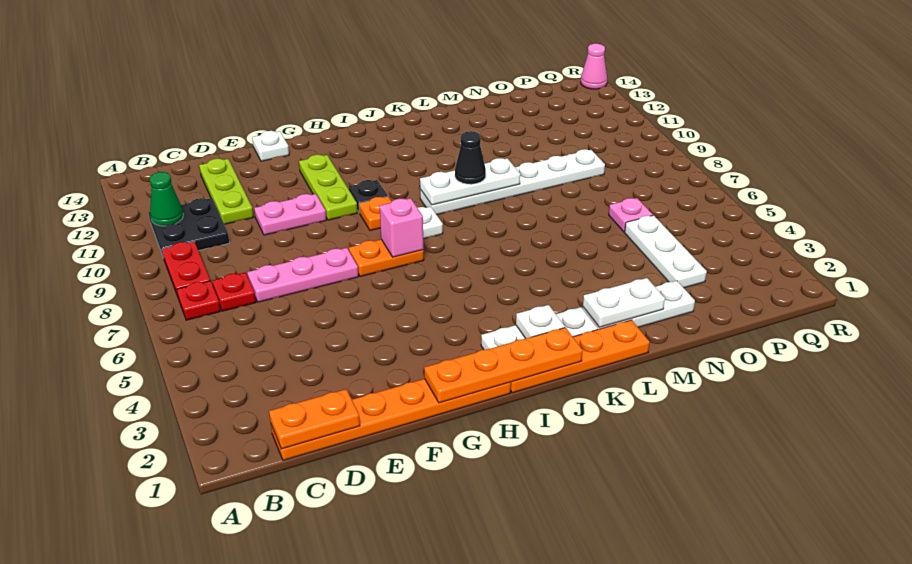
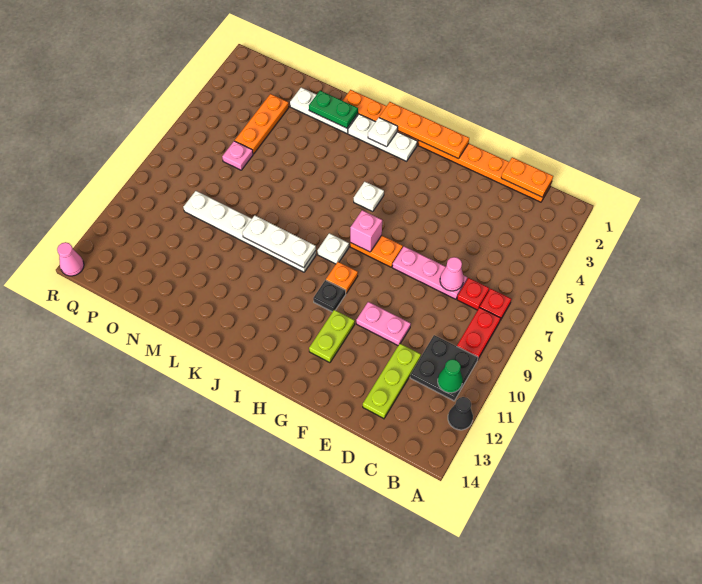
none -> pink 1x1 cone [440,257,464,291]
white 1x1 plate [252,131,289,161] -> white 1x1 plate moved to [354,182,384,212]
lime 1x3 plate [299,155,358,220] -> lime 1x2 plate [309,310,355,363]
black 1x1 cone [455,131,486,184] -> black 1x1 cone moved to [448,397,473,430]
white 1x2 plate [583,278,665,327] -> green 1x2 plate [309,91,358,128]
white 1x3 plate [625,215,707,288] -> orange 1x3 plate [235,94,289,154]

